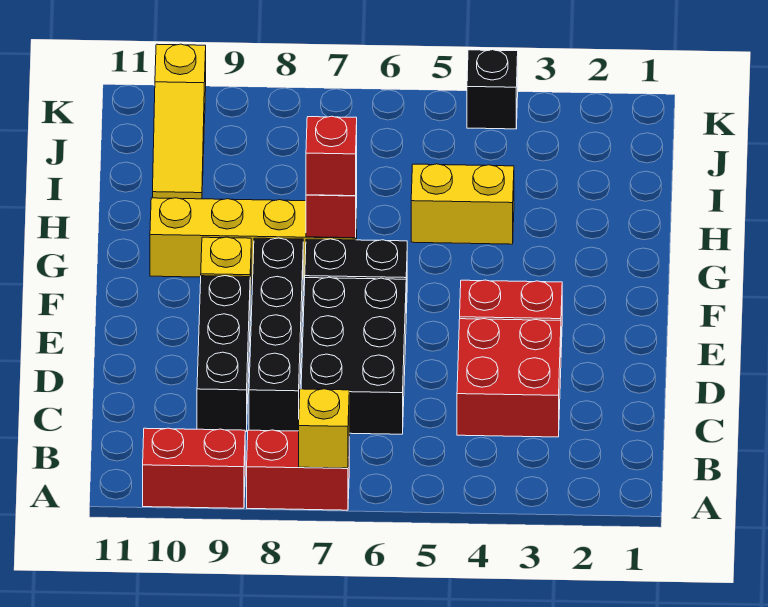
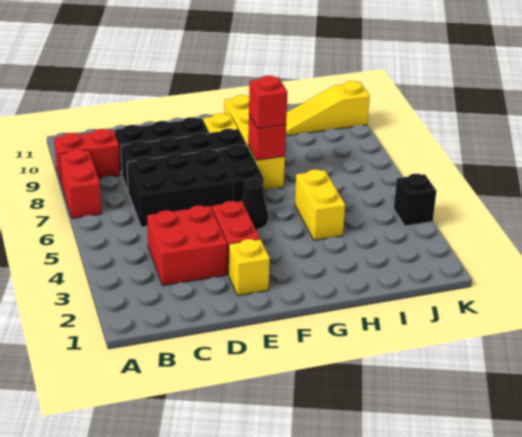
yellow 1x1 brick [299,389,349,468] -> yellow 1x1 brick moved to [229,239,270,296]
red 1x2 brick [143,428,245,508] -> red 1x2 brick turned to [54,129,120,181]
none -> black 1x1 cone [242,178,268,229]

